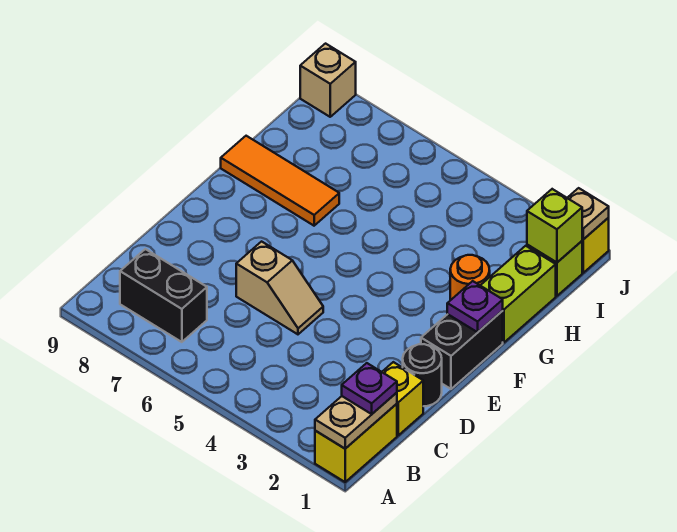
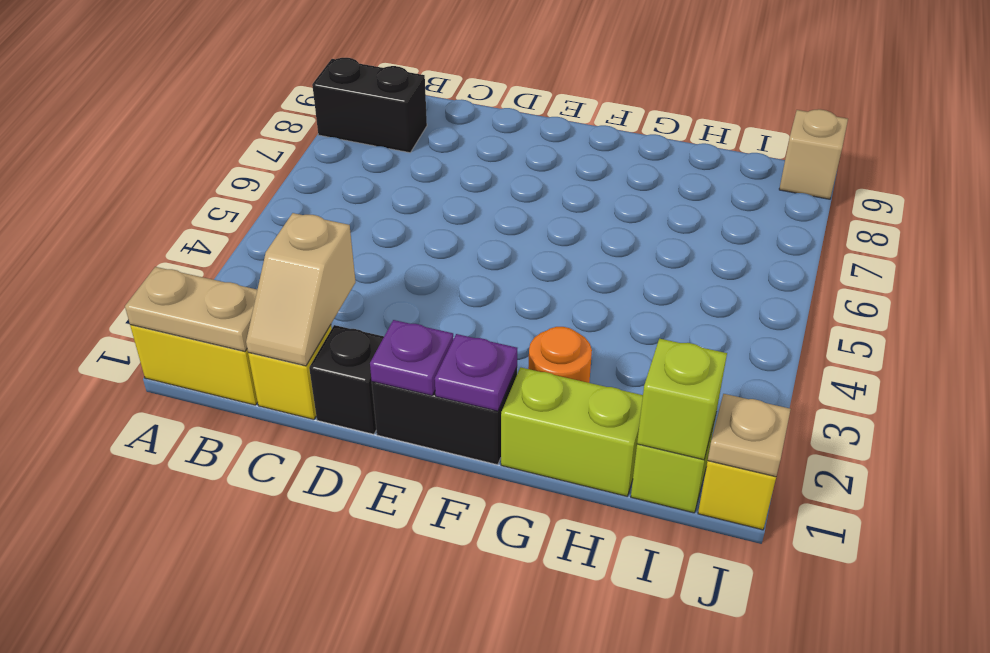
purple 1x1 plate [342,363,397,414] -> purple 1x1 plate moved to [370,320,453,396]
black 1x2 brick [120,249,207,342] -> black 1x2 brick turned to [312,58,427,153]
black 1x1 round brick [403,344,442,406] -> black 1x1 brick [309,325,384,434]
tan 1x2 slope [236,242,323,334] -> tan 1x2 slope moved to [246,213,356,366]
orange 1x3 tile [221,136,339,226] -> none

